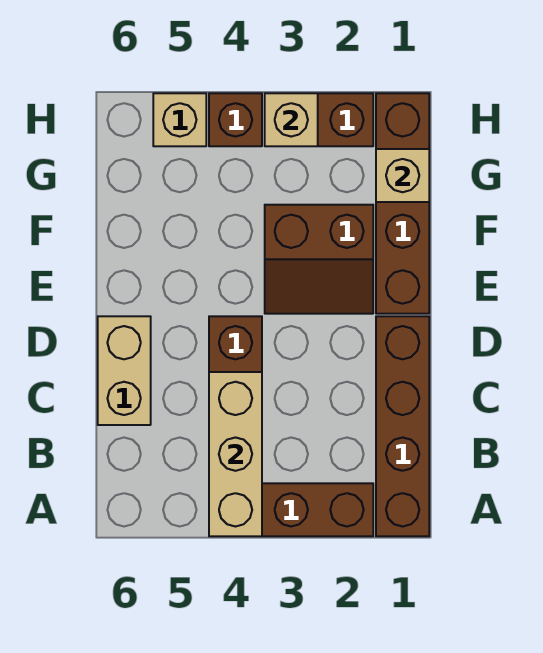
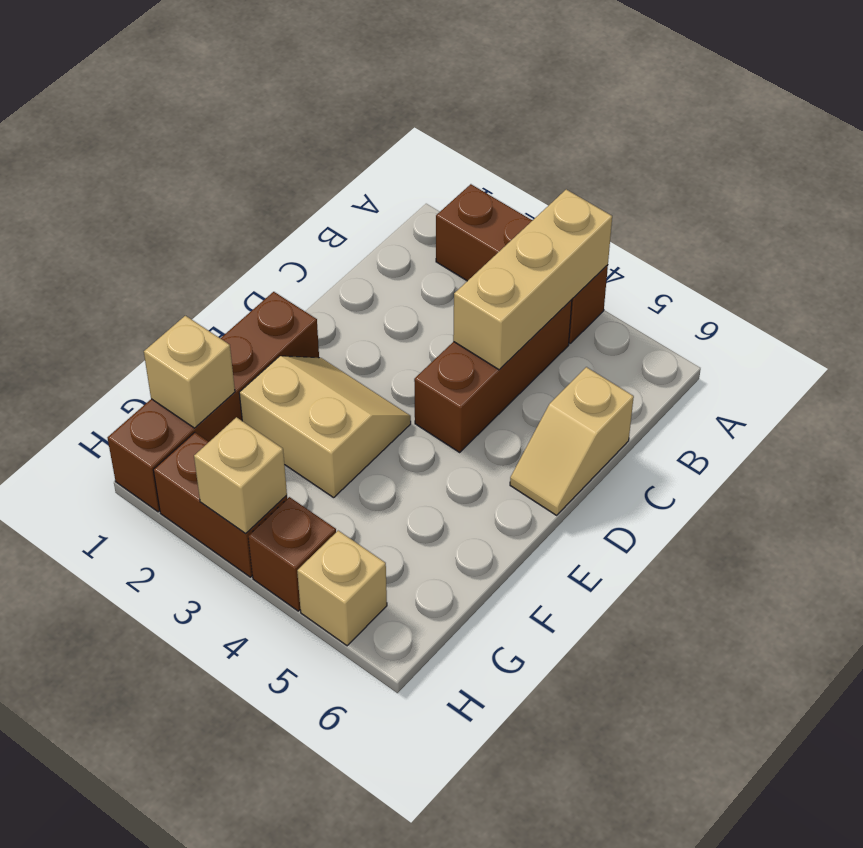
brown 1x4 brick [376,316,429,536] -> none
tan 1x2 brick [98,316,151,425] -> tan 1x2 slope [510,367,634,515]
brown 2x2 slope [265,205,373,314] -> tan 2x2 slope [239,356,411,498]

